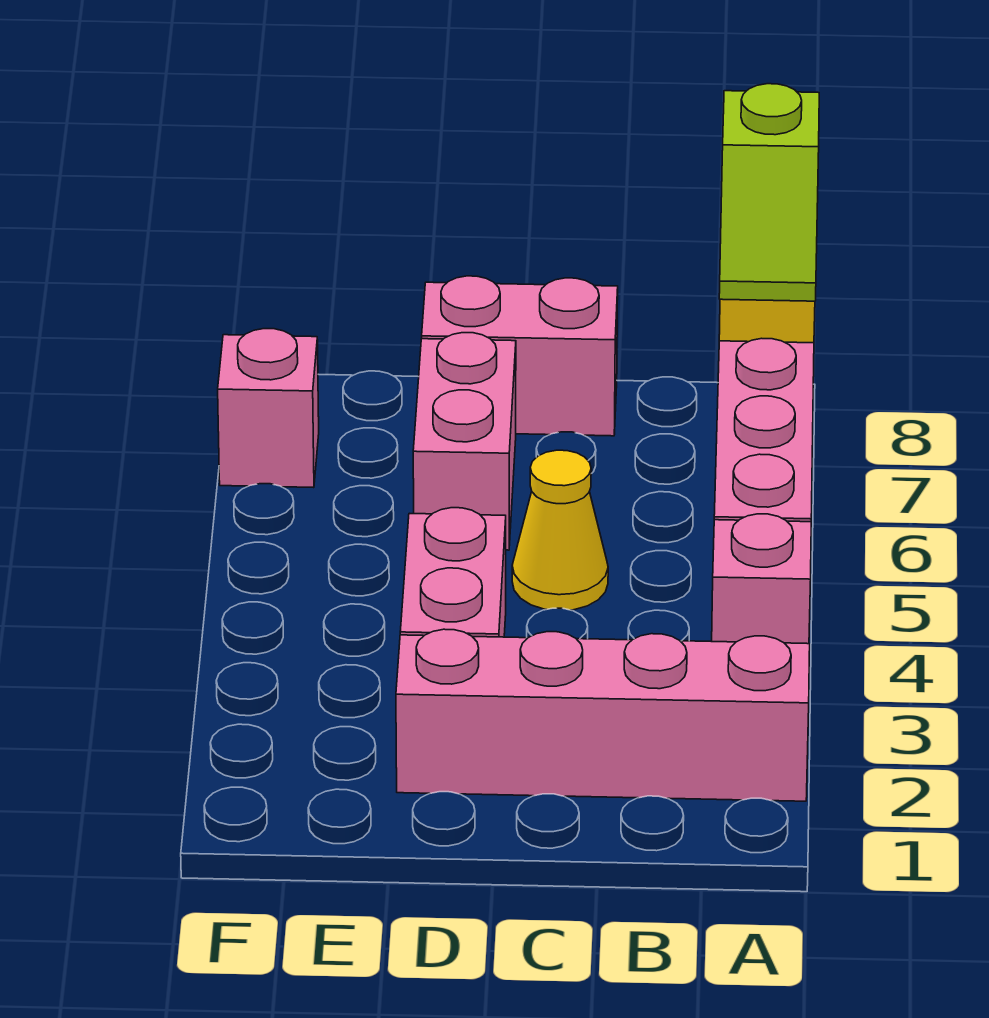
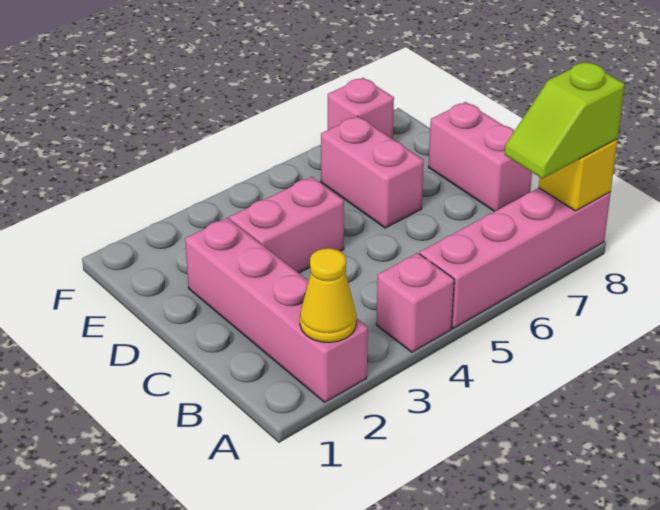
yellow 1x1 cone [512,450,608,610] -> yellow 1x1 cone moved to [300,248,356,343]
pink 1x2 brick [413,333,516,550] -> pink 1x2 brick turned to [321,116,424,228]

